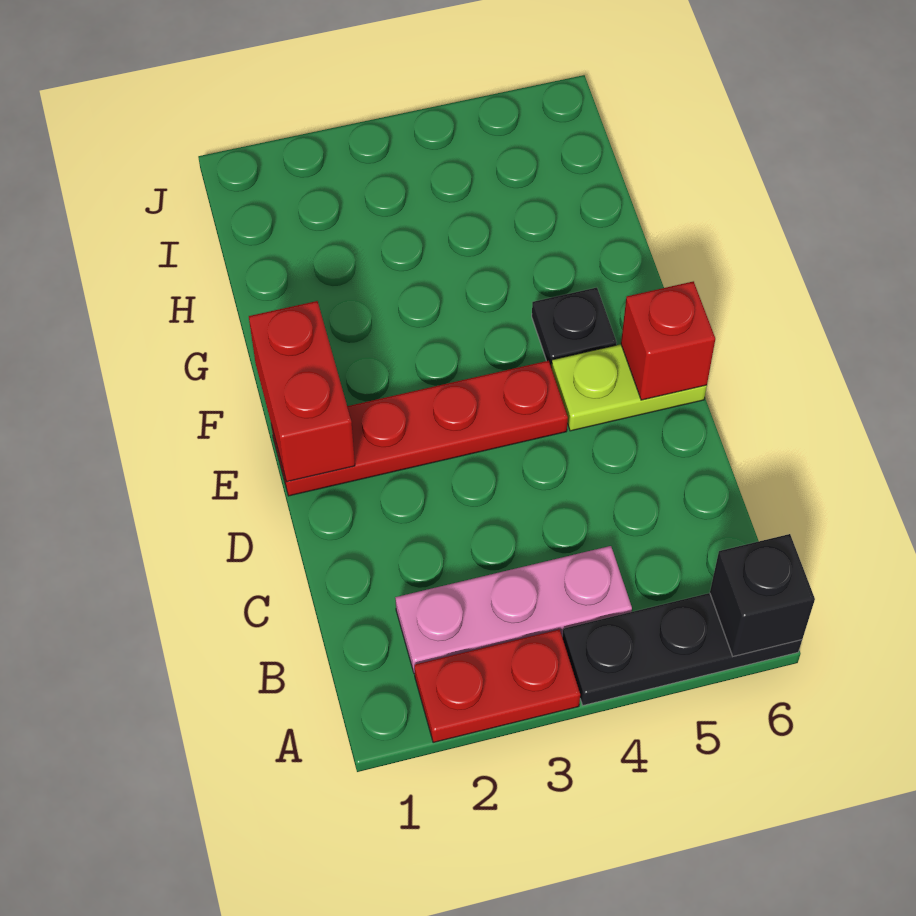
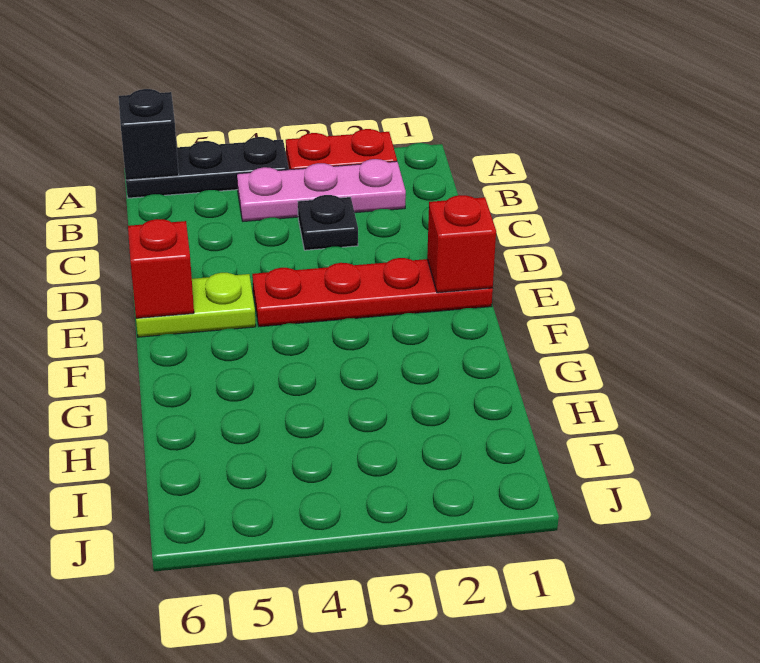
red 1x2 brick [249,301,355,482] -> red 1x1 brick [427,195,496,293]
black 1x1 plate [532,288,617,368] -> black 1x1 plate moved to [298,195,358,250]

